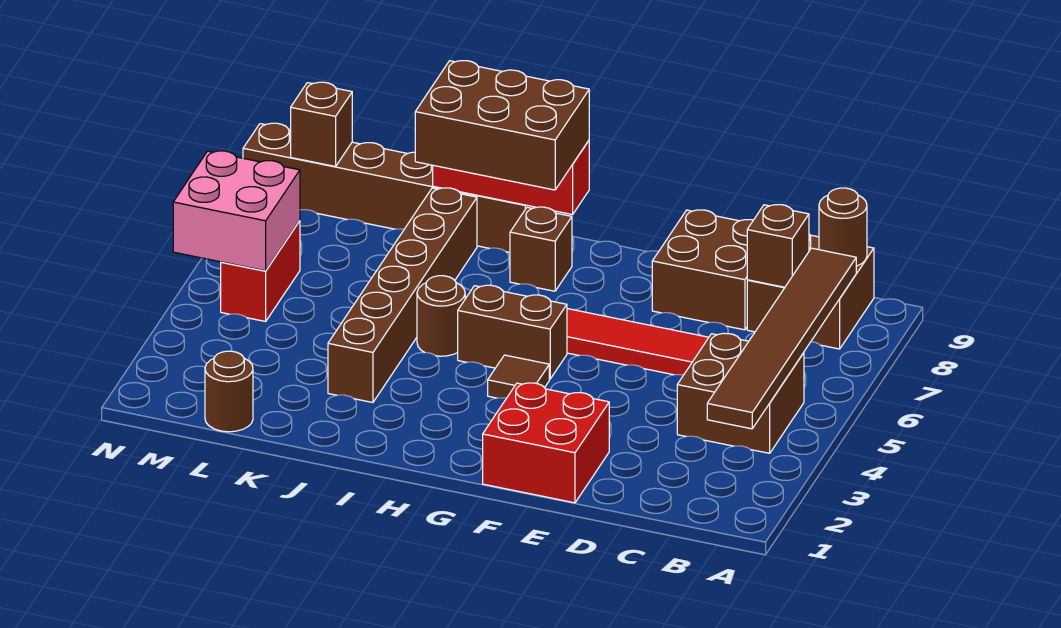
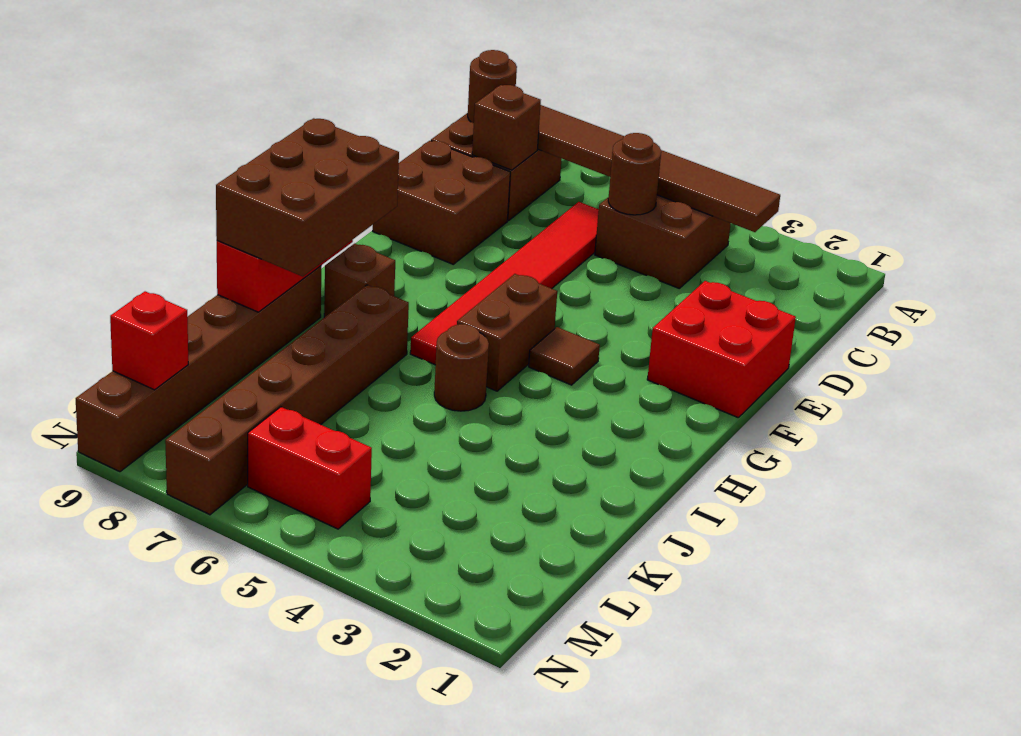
brown 1x6 brick [328,188,477,403] -> brown 1x6 brick turned to [165,285,409,515]
brown 1x1 round brick [205,351,253,432] -> brown 1x1 round brick moved to [608,133,661,215]
pink 2x2 brick [173,151,300,271] -> none
brown 1x1 brick [291,82,352,166] -> red 1x1 brick [110,291,188,390]

